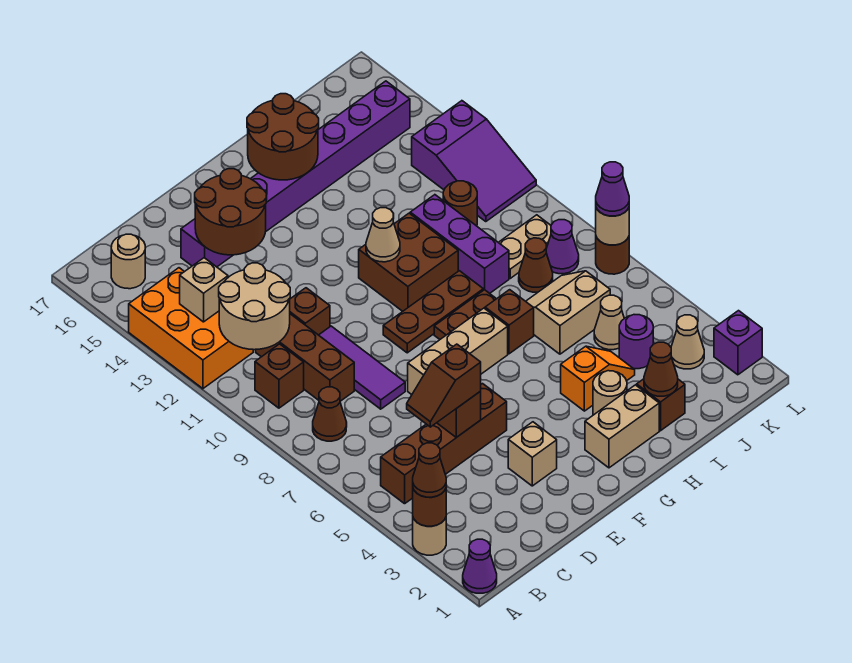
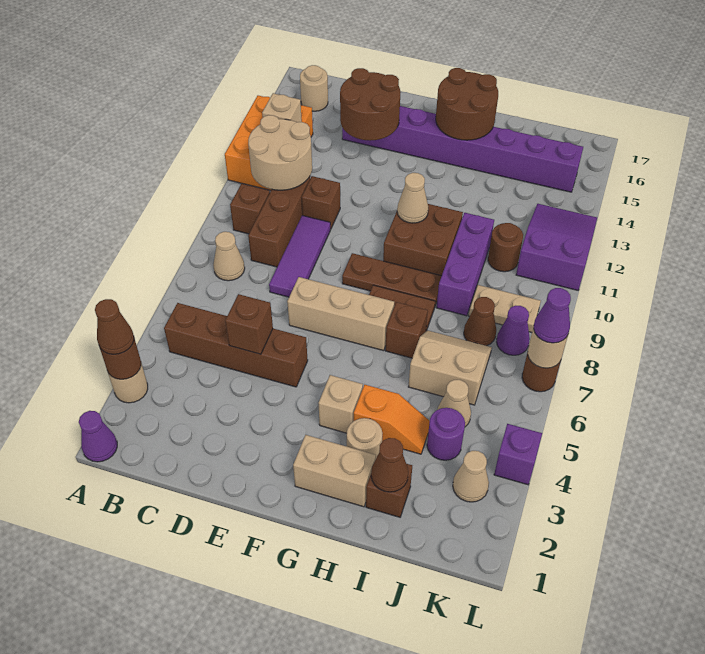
brown 1x1 cone [313,387,347,441] -> tan 1x1 cone [213,232,245,281]
brown 1x2 slope [407,344,481,427] -> none
tan 1x1 brick [508,422,557,486] -> tan 1x1 brick moved to [319,375,363,433]
purple 2x3 slope [412,101,536,222] -> purple 2x3 slope turned to [516,204,597,290]
purple 1x1 brick [714,311,762,375] -> purple 1x1 brick moved to [494,424,542,485]

